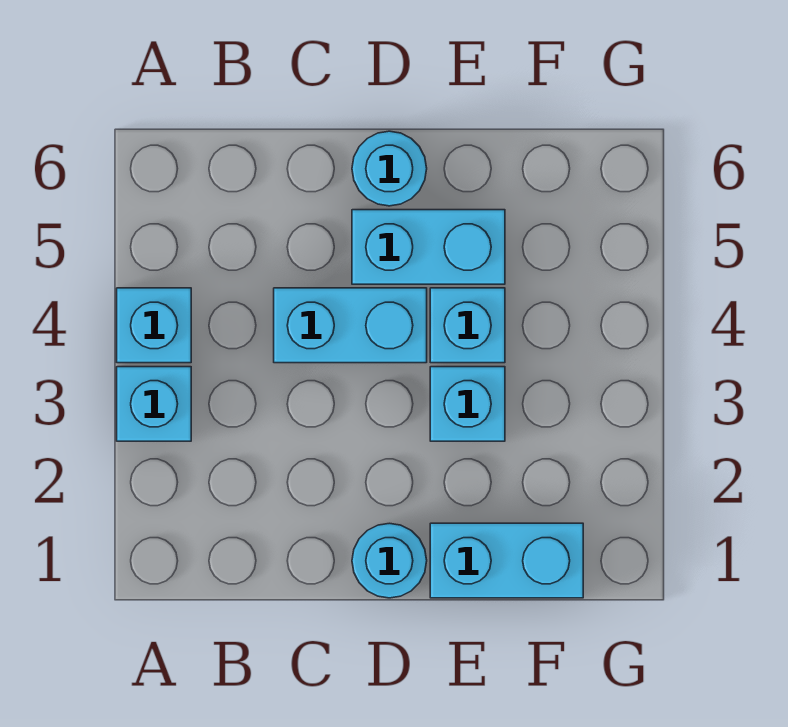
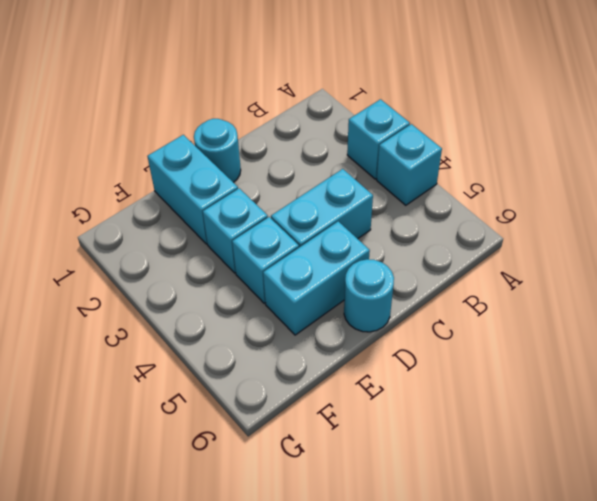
cyan 1x2 brick [430,523,583,598] -> cyan 1x2 brick turned to [147,135,238,244]

